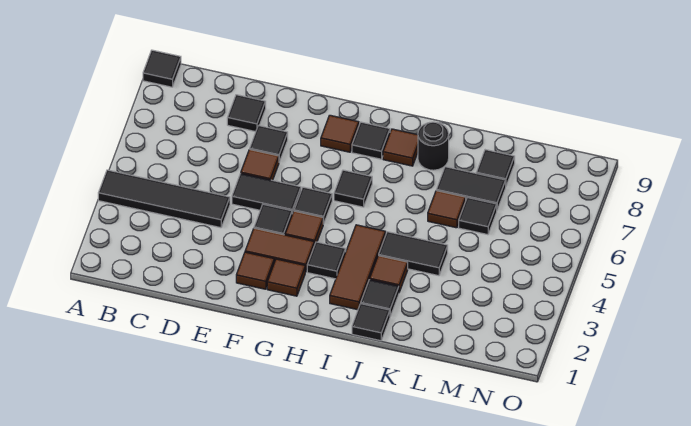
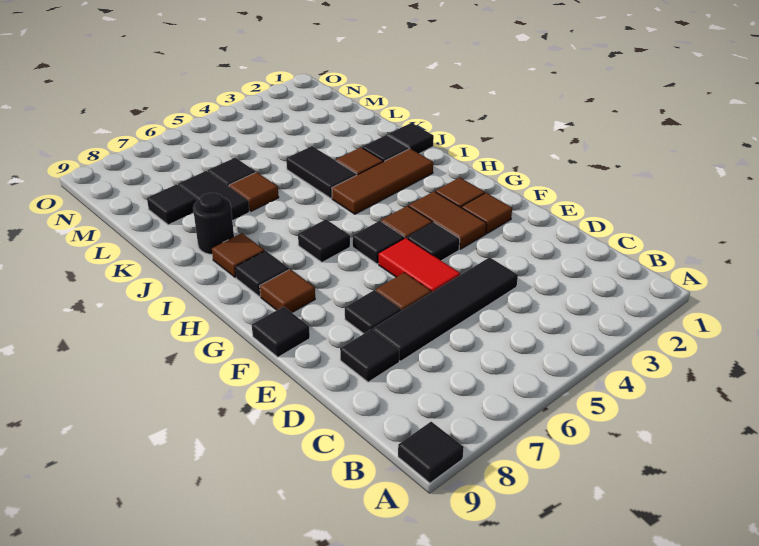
black 1x4 tile [98,170,230,228] -> black 1x4 tile turned to [373,257,518,361]
black 1x2 tile [232,173,301,214] -> red 1x2 tile [379,238,460,292]
black 1x1 tile [307,242,346,279] -> black 1x1 tile moved to [252,307,310,357]

